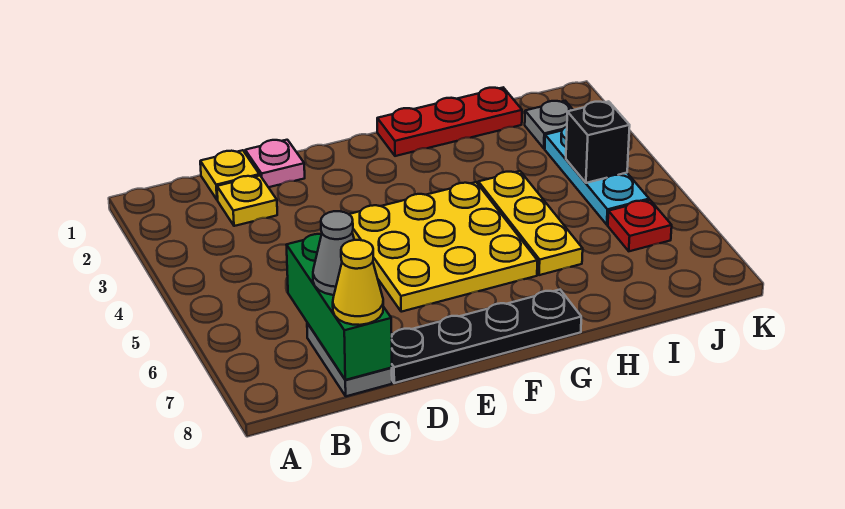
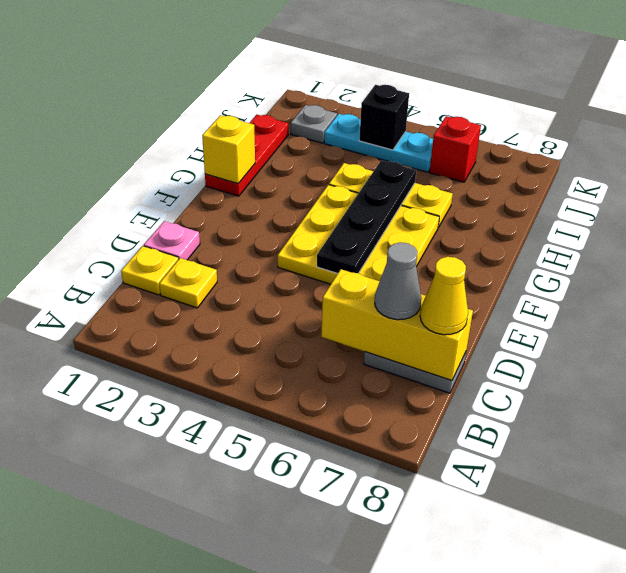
green 1x3 brick [287,234,392,380] -> yellow 1x3 brick [321,269,473,380]
black 1x4 plate [392,290,581,383] -> black 1x4 plate moved to [317,160,416,274]
none -> yellow 1x1 brick [202,115,255,183]
red 1x1 plate [608,200,672,251] -> red 1x1 brick [429,116,481,182]

